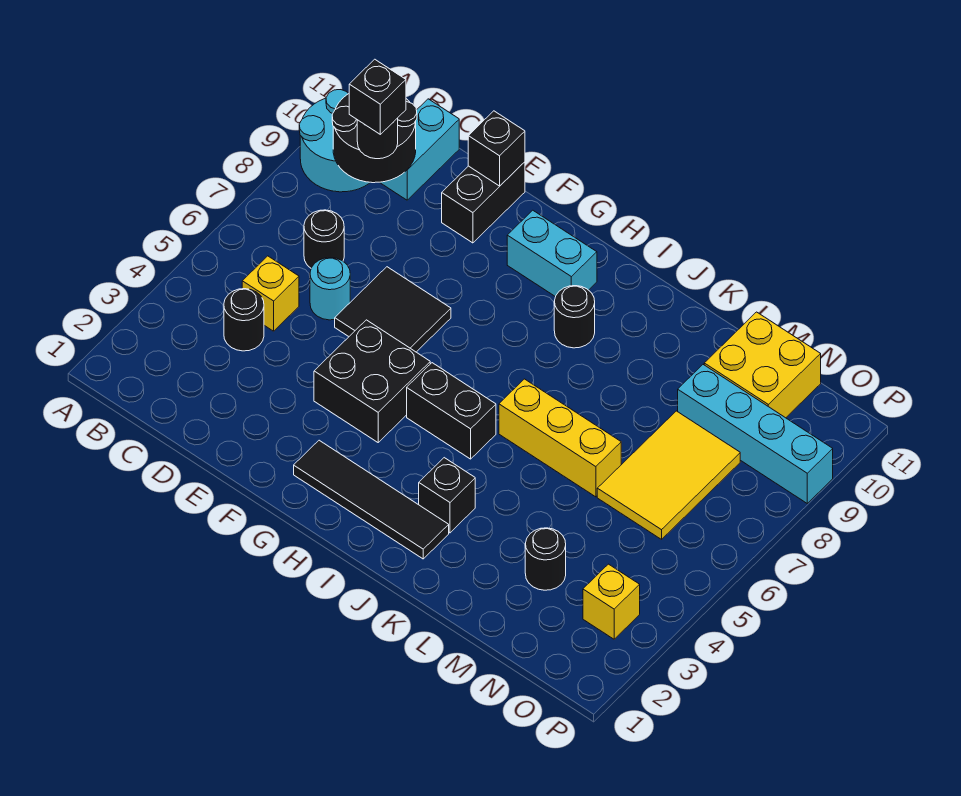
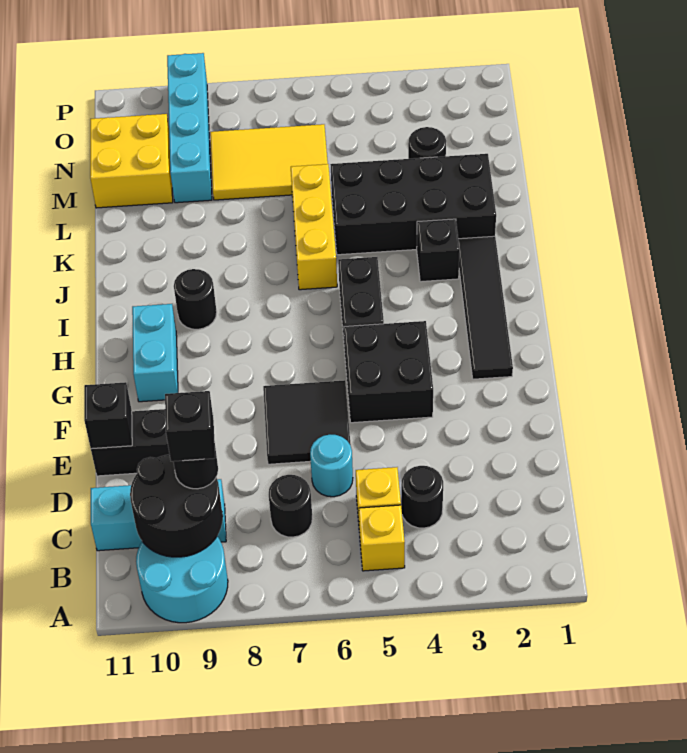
cyan 1x2 brick [380,99,459,200] -> cyan 1x3 brick [91,479,226,551]
none -> black 2x4 brick [330,154,496,255]
yellow 1x1 brick [583,564,640,639] -> yellow 1x1 brick moved to [359,505,405,571]

